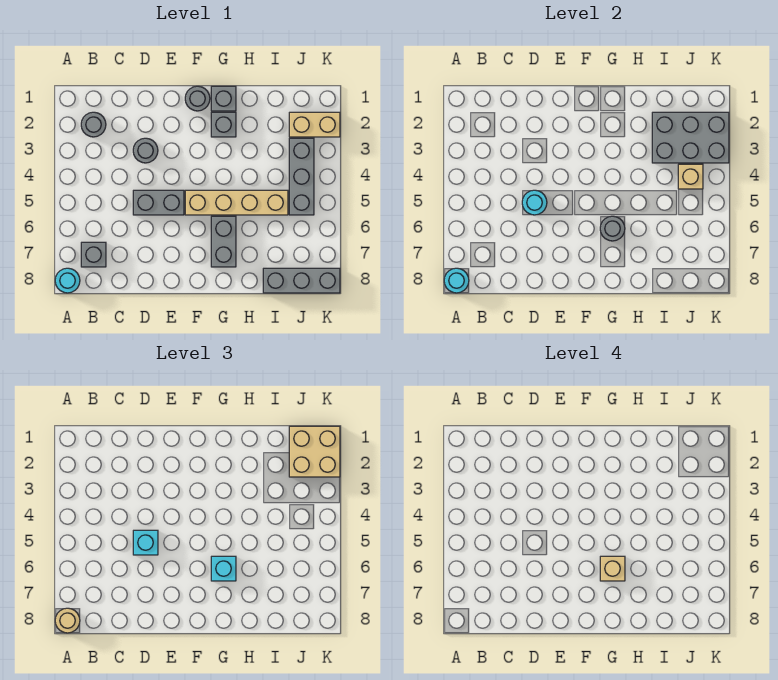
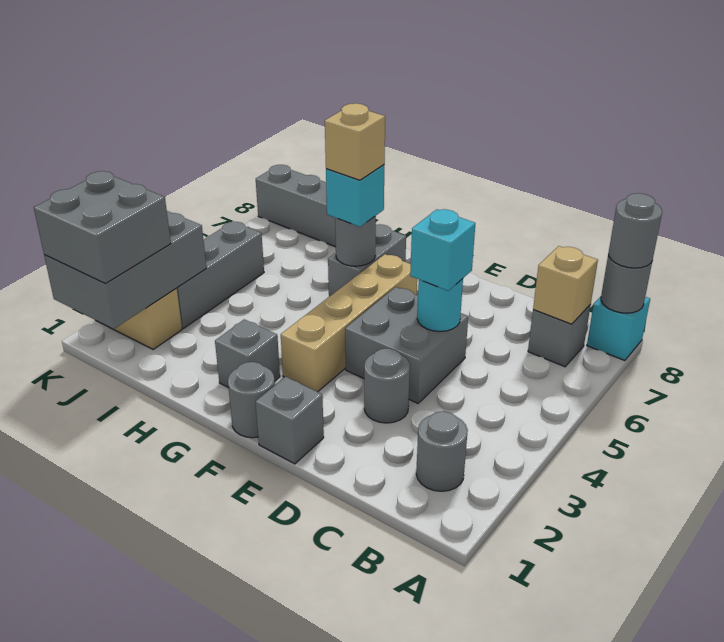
cyan 1x1 round brick [55,268,80,293] -> cyan 1x1 brick [587,297,650,361]
cyan 1x1 round brick [444,268,469,293] -> grey 1x1 round brick [601,254,652,313]
tan 1x1 round brick [55,608,80,633] -> grey 1x1 round brick [608,193,662,268]
grey 1x2 brick [133,190,184,215] -> grey 2x2 brick [345,287,468,403]
tan 1x4 brick [185,190,288,215] -> tan 1x4 brick turned to [281,254,417,392]
grey 1x1 brick [211,86,236,111] -> grey 1x1 brick moved to [255,377,324,464]
grey 2x3 brick [652,112,729,163] -> grey 2x3 brick turned to [44,211,206,329]
tan 2x2 brick [289,426,340,477] -> grey 2x2 brick [34,171,171,283]
tan 1x1 brick [678,164,703,189] -> tan 1x1 brick moved to [533,246,598,324]

